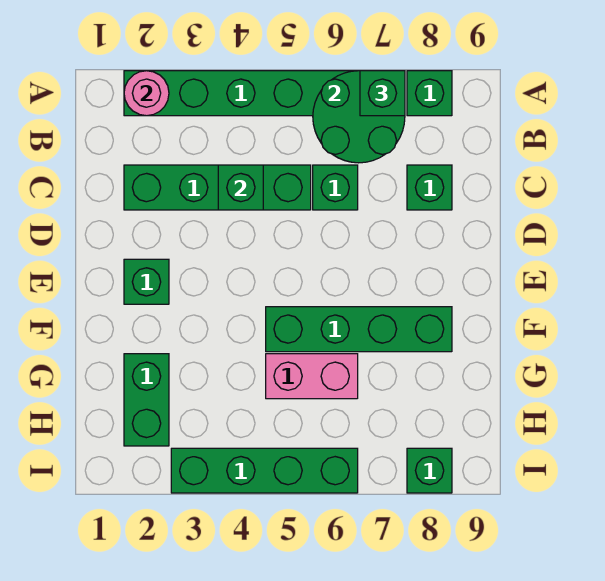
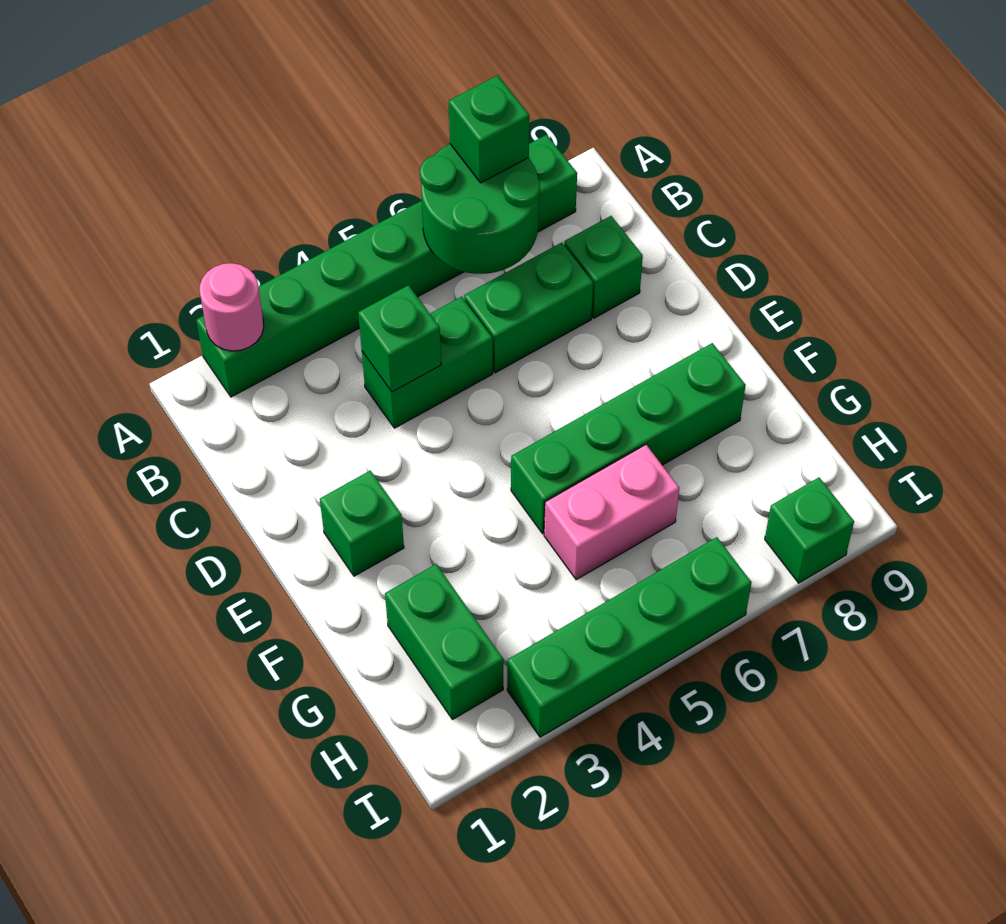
green 1x4 brick [124,165,311,210] -> green 1x2 brick [362,297,493,428]
green 1x1 brick [313,165,358,210] -> green 1x2 brick [464,243,593,373]

